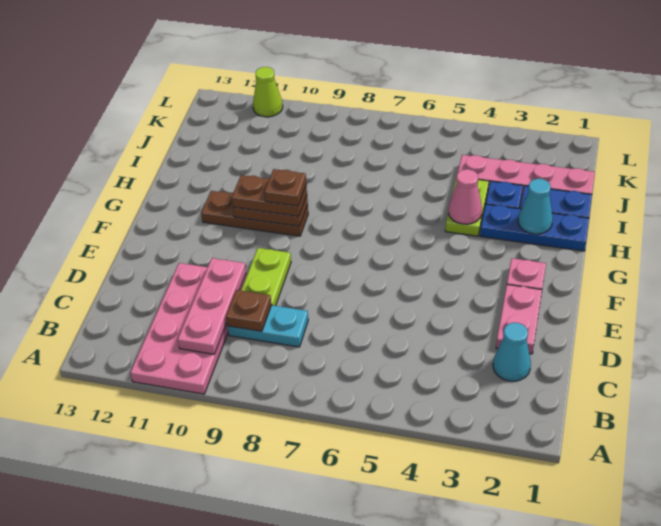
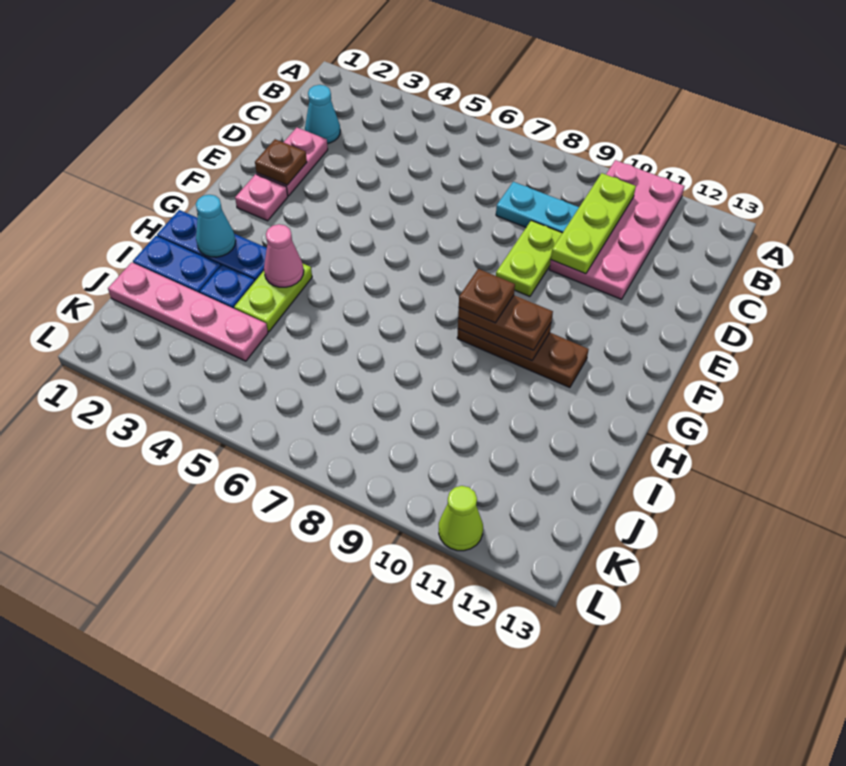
pink 1x3 plate [178,258,246,354] -> lime 1x3 plate [551,173,636,274]
brown 1x1 plate [226,290,271,331] -> brown 1x1 plate moved to [255,139,307,185]

